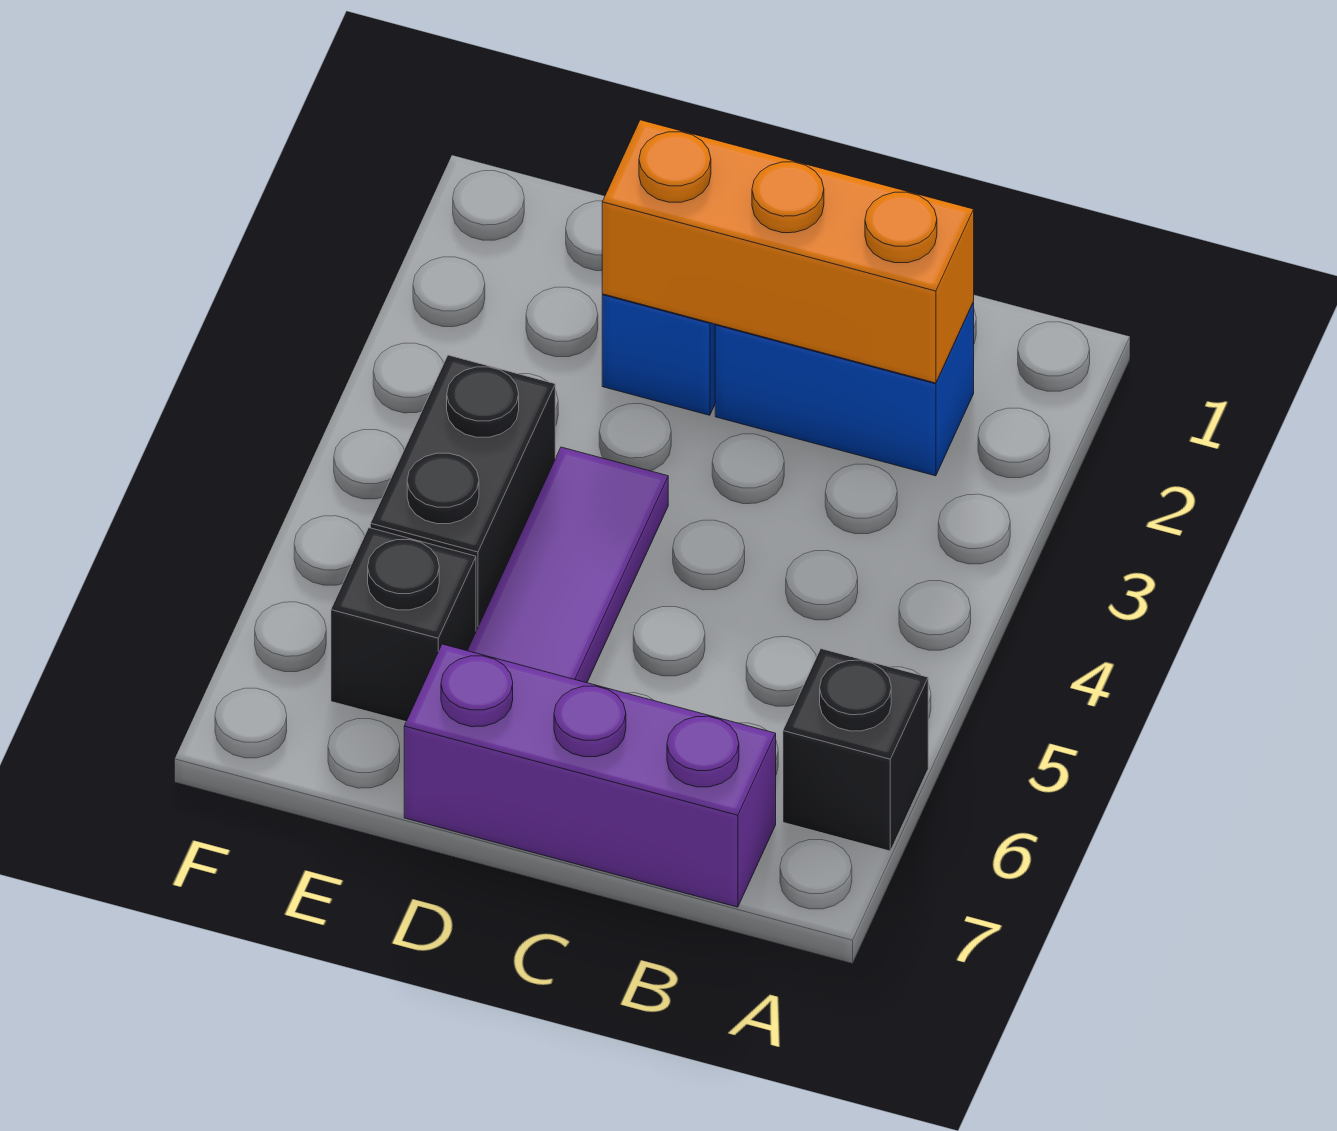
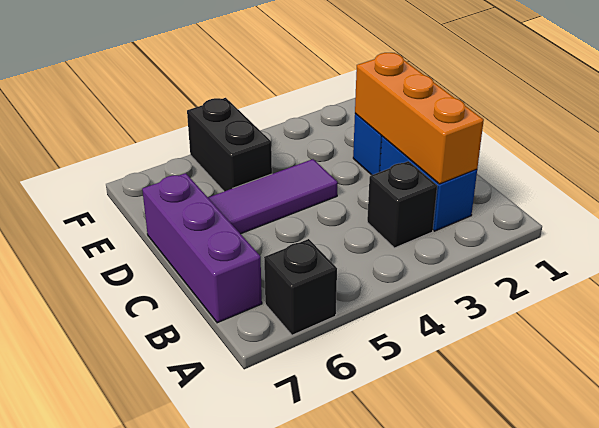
black 1x2 brick [370,355,555,631] -> black 1x2 brick turned to [187,98,272,191]
black 1x1 brick [331,528,476,722] -> black 1x1 brick moved to [367,161,437,248]

